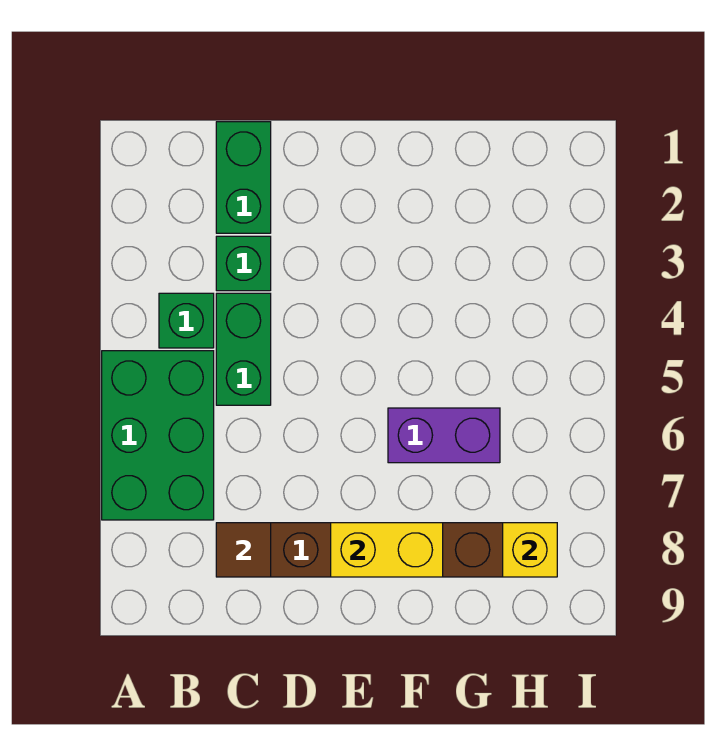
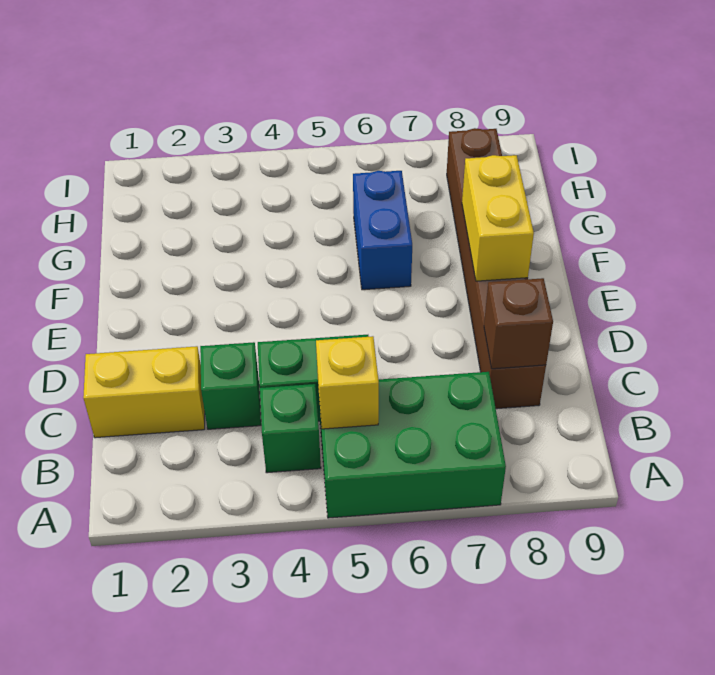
green 1x2 brick [216,122,271,233] -> yellow 1x2 brick [83,346,205,438]
brown 1x1 tile [216,523,271,577] -> brown 1x1 brick [484,278,553,369]
purple 1x2 brick [388,408,500,463] -> blue 1x2 brick [353,171,412,290]
yellow 1x1 brick [503,523,557,577] -> yellow 1x1 brick moved to [316,336,379,429]

